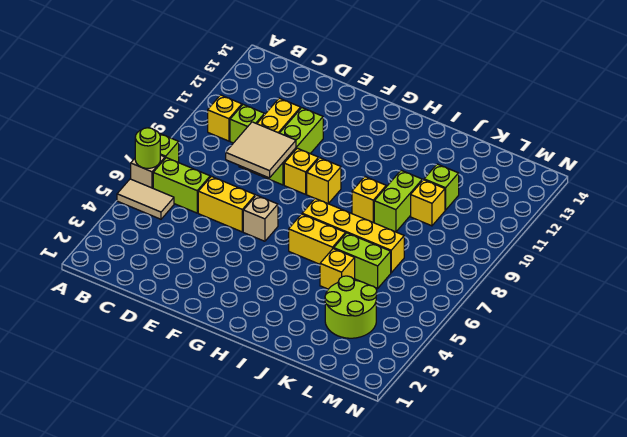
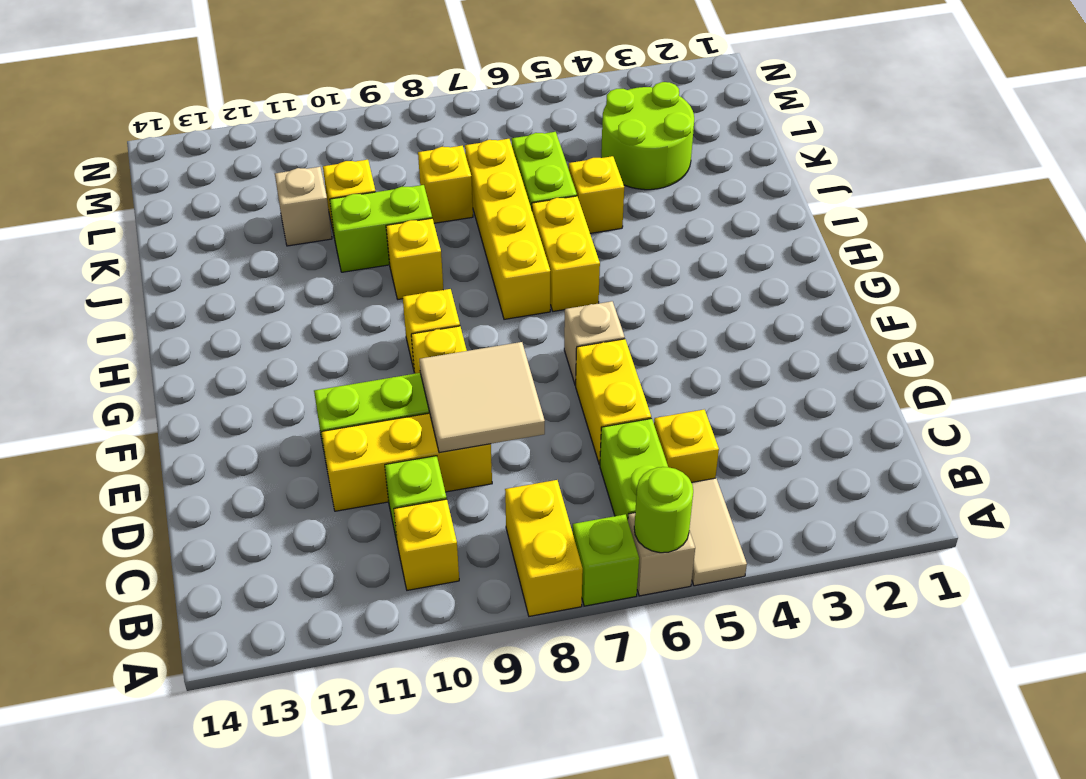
none -> yellow 1x2 brick [505,480,583,616]
none -> yellow 1x1 brick [654,410,719,482]
none -> yellow 1x1 brick [418,146,473,223]
lime 1x1 brick [424,164,459,210] -> tan 1x1 brick [275,167,332,246]

